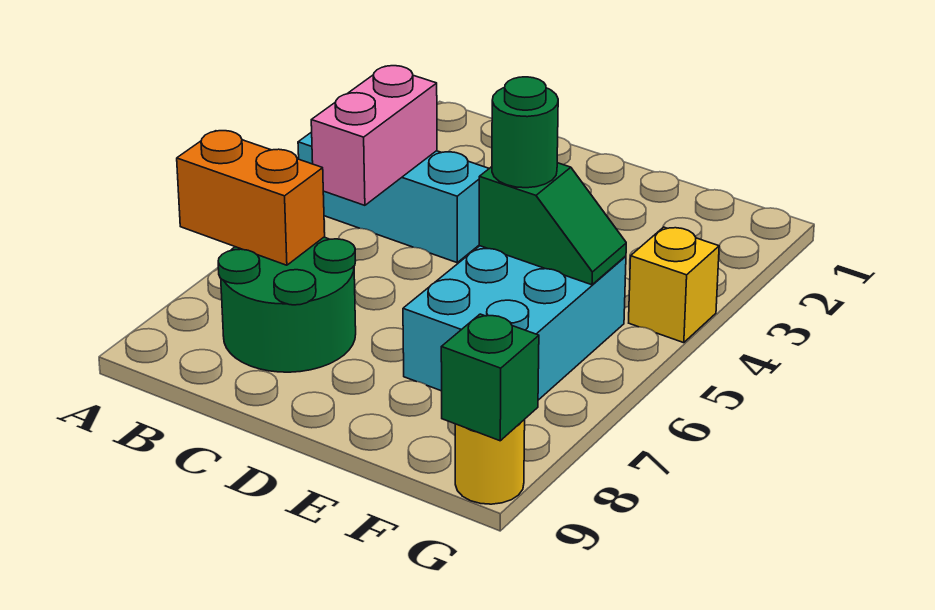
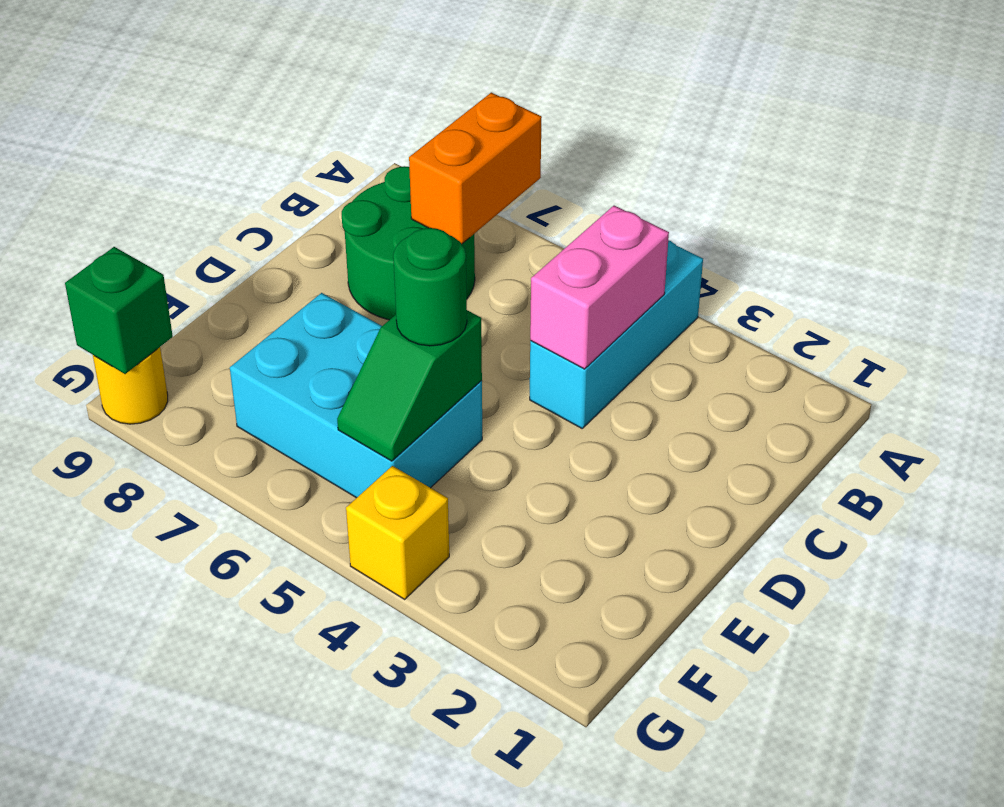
pink 1x2 brick [311,66,437,205] -> pink 1x2 brick turned to [530,206,669,369]

